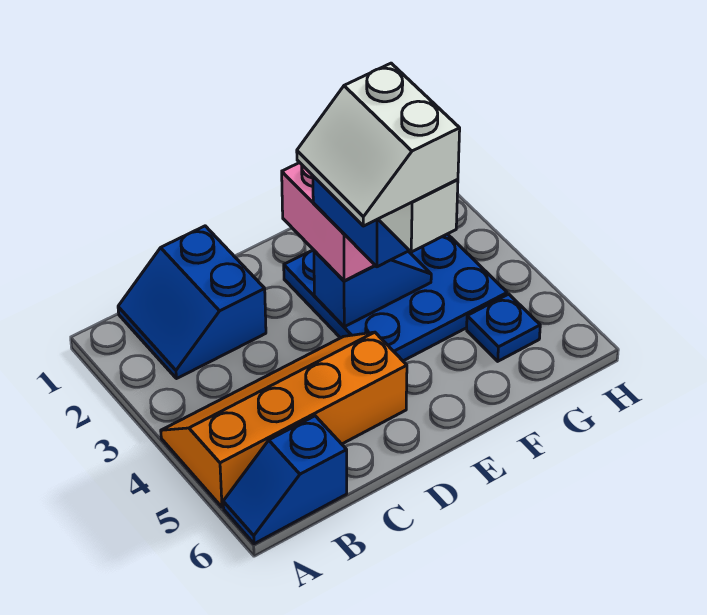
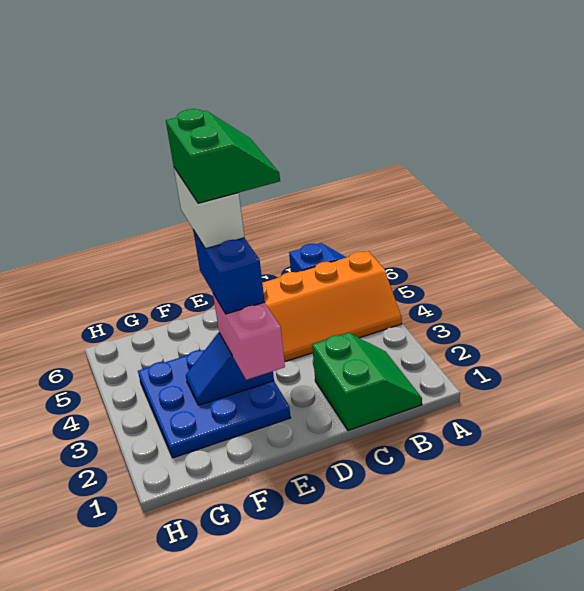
blue 2x2 slope [118,226,266,379] -> green 2x2 slope [312,333,422,431]
white 2x2 slope [297,63,460,226] -> green 2x2 slope [166,109,280,203]
blue 1x1 plate [467,294,540,361] -> none

